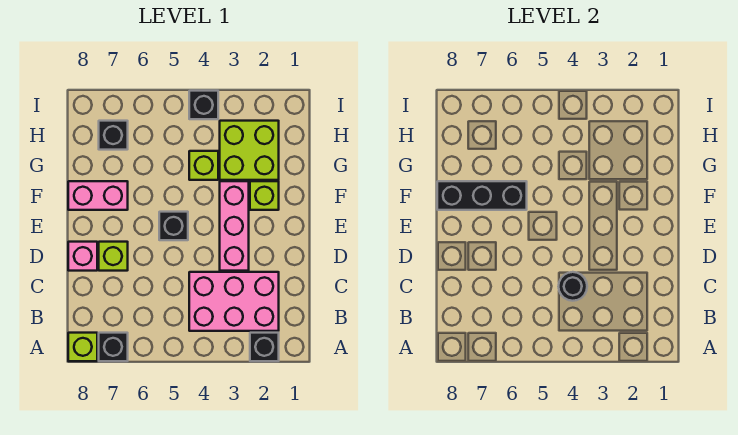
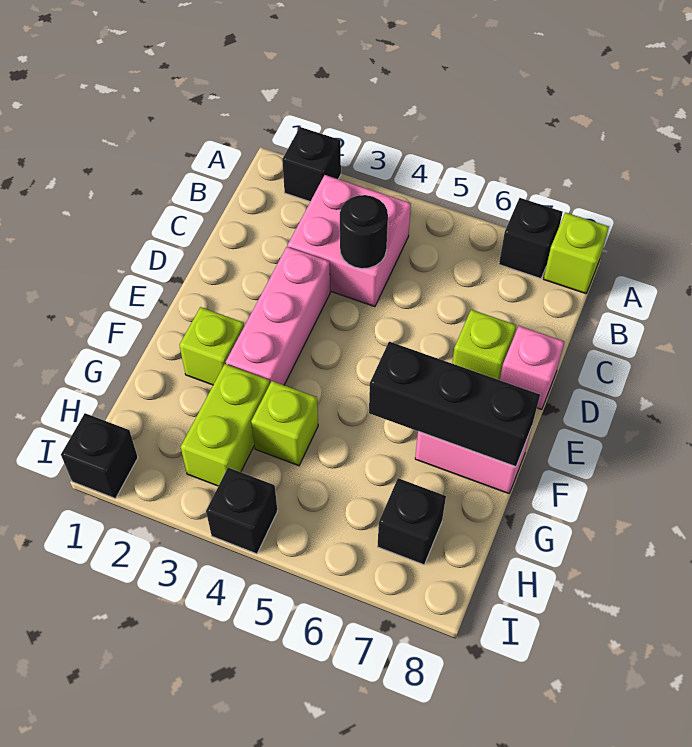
pink 2x3 brick [189,272,279,331] -> pink 2x2 brick [288,175,411,307]
black 1x1 brick [159,212,188,240] -> black 1x1 brick moved to [61,413,138,498]
lime 2x2 brick [220,121,279,180] -> lime 1x2 brick [181,364,270,486]

